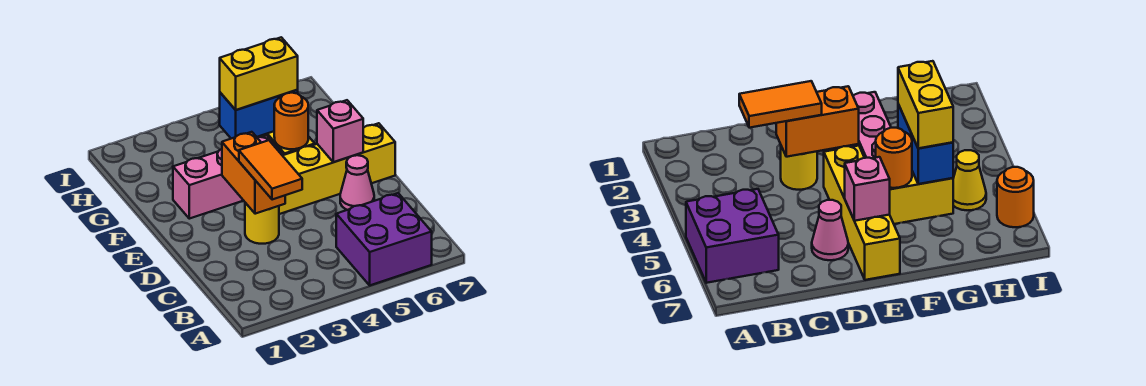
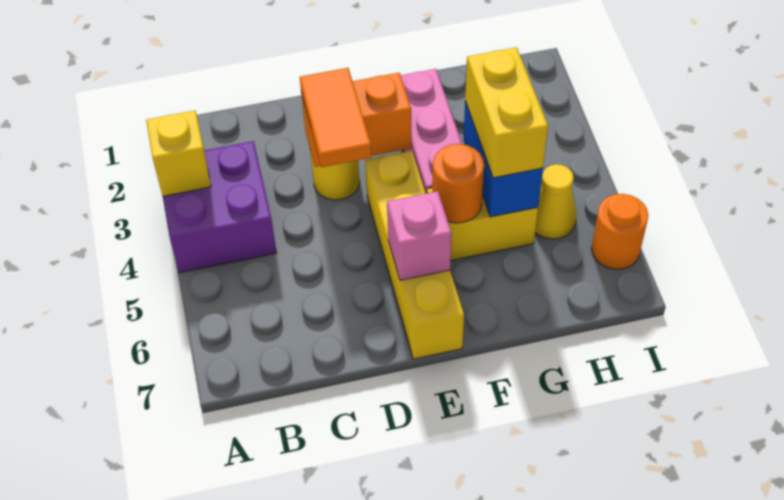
none -> yellow 1x1 brick [146,111,211,196]
purple 2x2 brick [336,193,432,285] -> purple 2x2 brick moved to [163,141,277,273]
orange 1x2 tile [239,140,302,200] -> orange 1x2 tile turned to [300,68,372,167]
pink 1x1 cone [340,155,374,210] -> none

